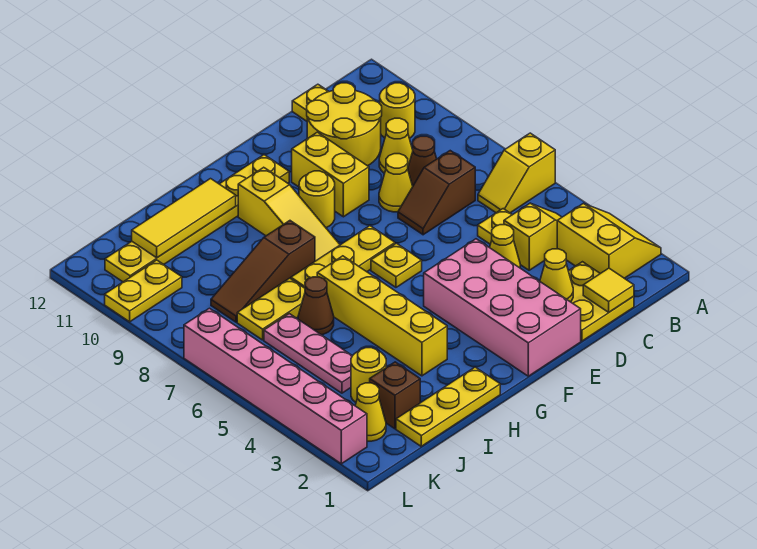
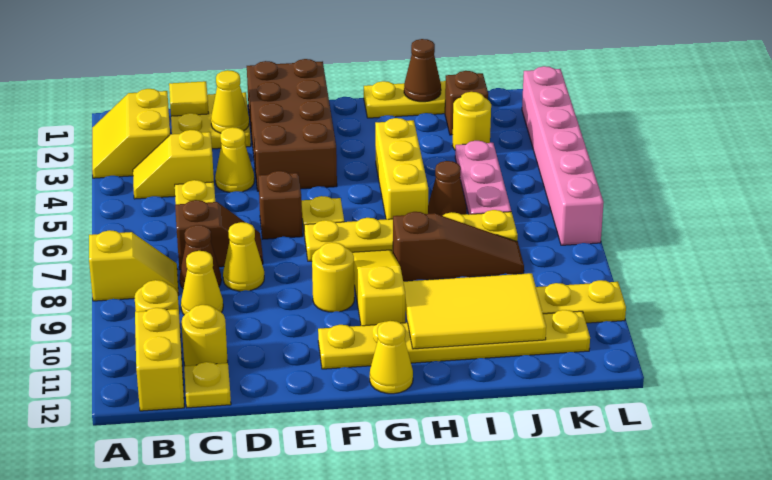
yellow 1x2 slope [478,133,555,213] -> yellow 1x2 slope moved to [89,230,178,301]
yellow 2x2 round brick [307,83,382,166] -> yellow 1x1 round brick [181,305,228,366]
pink 2x4 brick [424,239,581,376] -> brown 2x4 brick [247,59,337,191]
none -> brown 1x1 brick [258,171,302,239]
yellow 1x2 brick [292,132,369,217] -> yellow 1x2 brick moved to [135,308,184,411]
yellow 1x4 brick [317,256,447,376] -> yellow 1x3 brick [375,118,428,219]
yellow 1x3 tile [132,179,236,258] -> yellow 2x3 tile [403,273,546,349]
none -> brown 1x1 cone [404,39,441,102]
yellow 1x1 cone [355,383,386,441] -> yellow 1x1 cone moved to [370,321,413,394]

